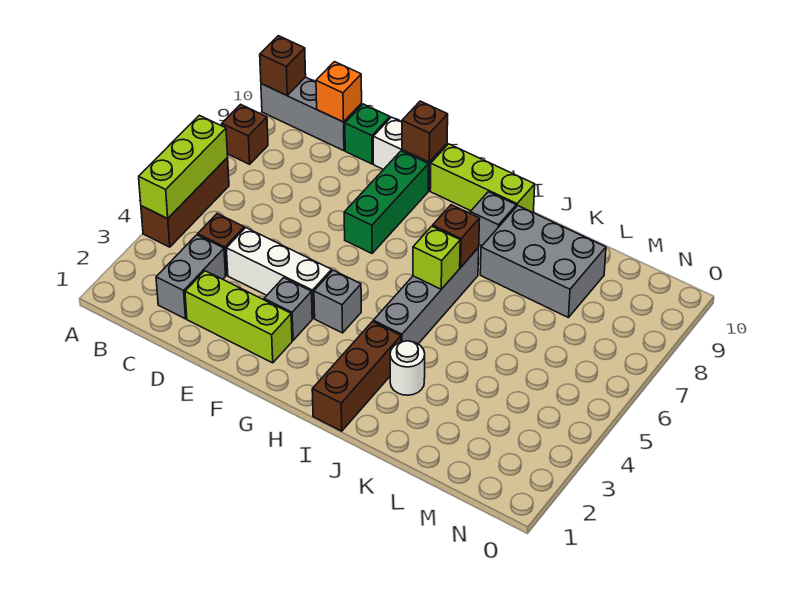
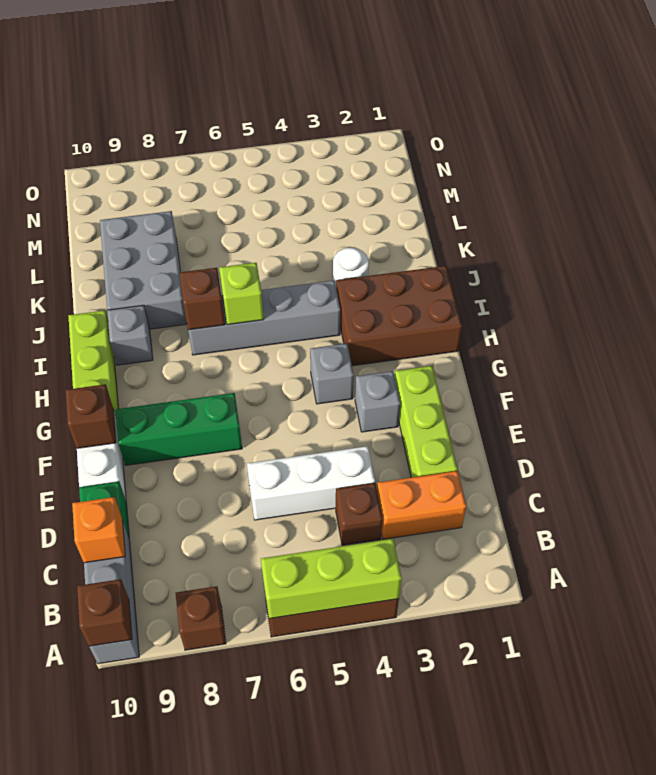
grey 1x2 brick [156,235,226,319] -> orange 1x2 brick [377,471,467,539]
white 1x3 brick [226,228,332,318] -> white 1x3 brick turned to [247,446,375,520]
brown 1x3 brick [312,322,401,431] -> brown 2x3 brick [336,266,462,366]

